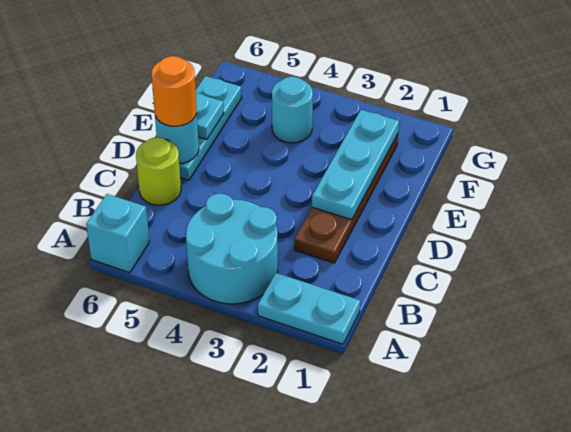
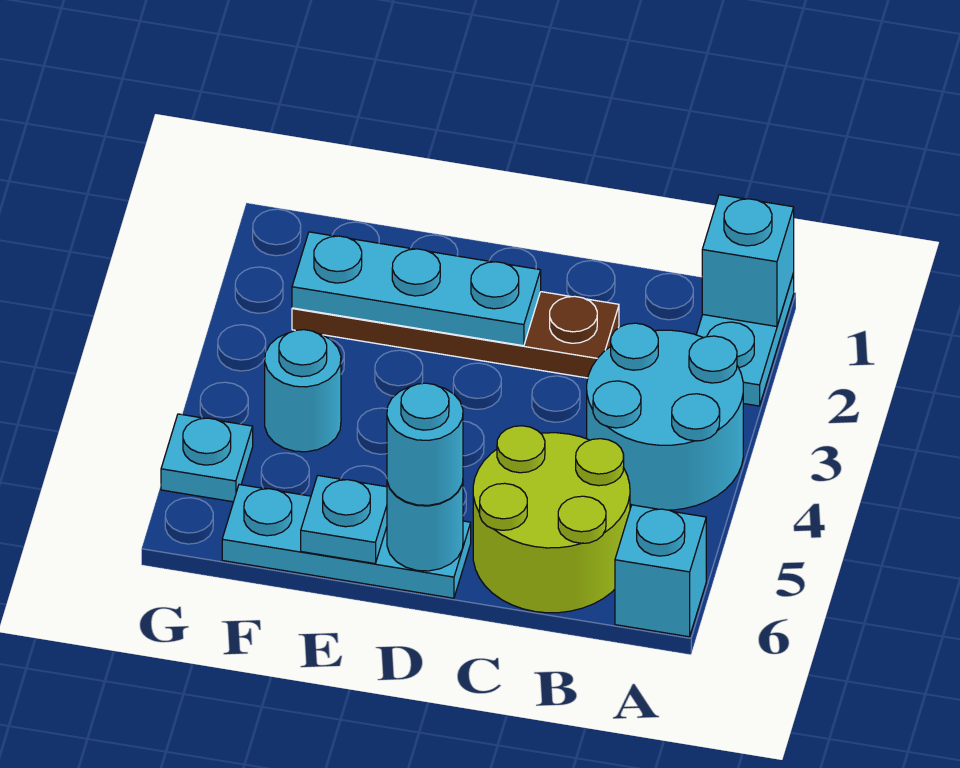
none -> cyan 1x1 brick [702,195,794,327]
lime 1x1 round brick [136,137,181,205] -> lime 2x2 round brick [473,426,630,613]
orange 1x1 round brick [151,56,197,126] -> cyan 1x1 round brick [387,383,463,505]
none -> cyan 1x1 plate [161,414,253,502]

